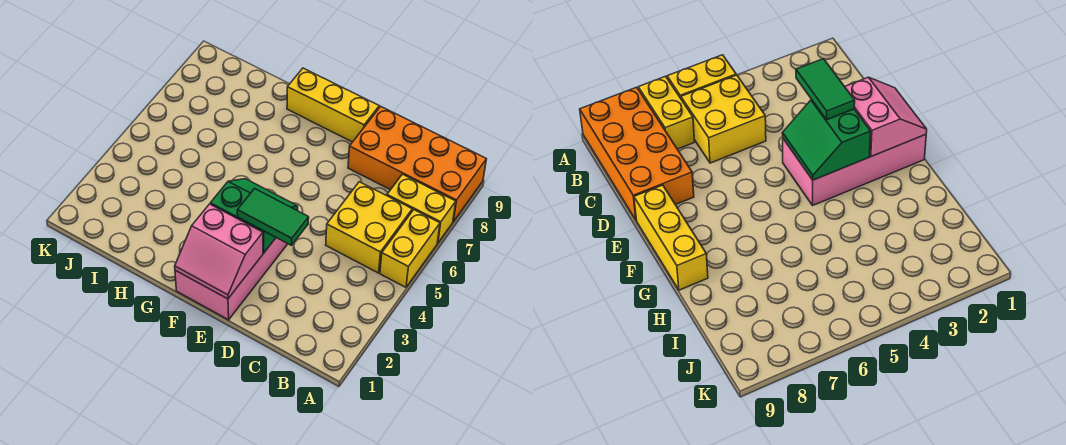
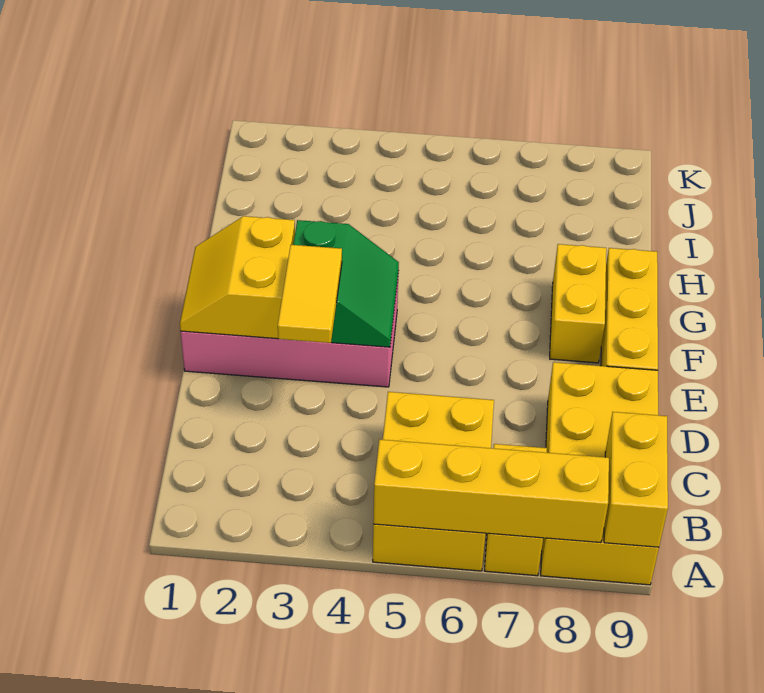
none -> yellow 1x4 brick [373,439,609,543]
orange 2x4 brick [348,106,486,222] -> yellow 2x4 brick [541,362,659,585]
none -> yellow 1x2 brick [604,412,668,547]
green 1x2 tile [237,189,309,245] -> yellow 1x2 tile [278,245,342,343]
pink 2x2 slope [175,204,263,299] -> yellow 2x2 slope [180,216,295,339]
none -> yellow 1x2 brick [550,244,606,363]

